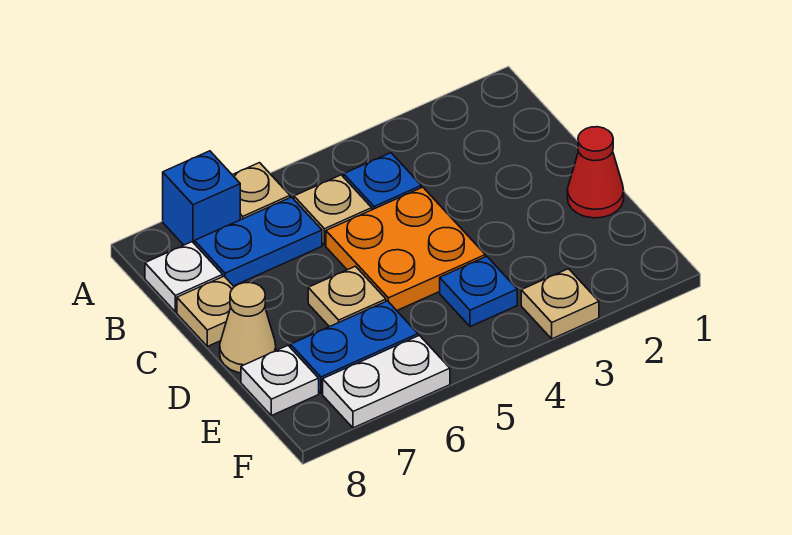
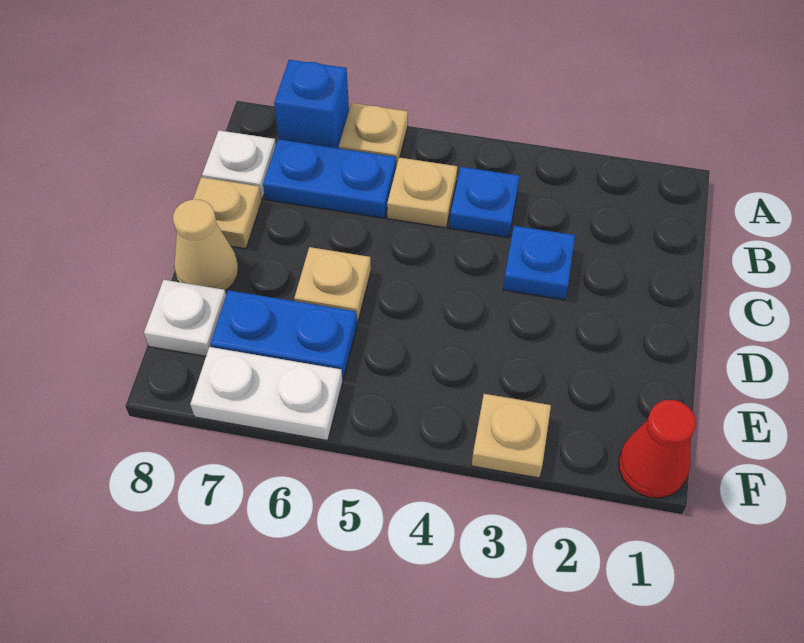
orange 2x2 plate [326,187,485,310] -> none
red 1x1 cone [567,127,624,218] -> red 1x1 cone moved to [619,400,696,498]
blue 1x1 plate [440,256,517,327] -> blue 1x1 plate moved to [503,226,575,300]

